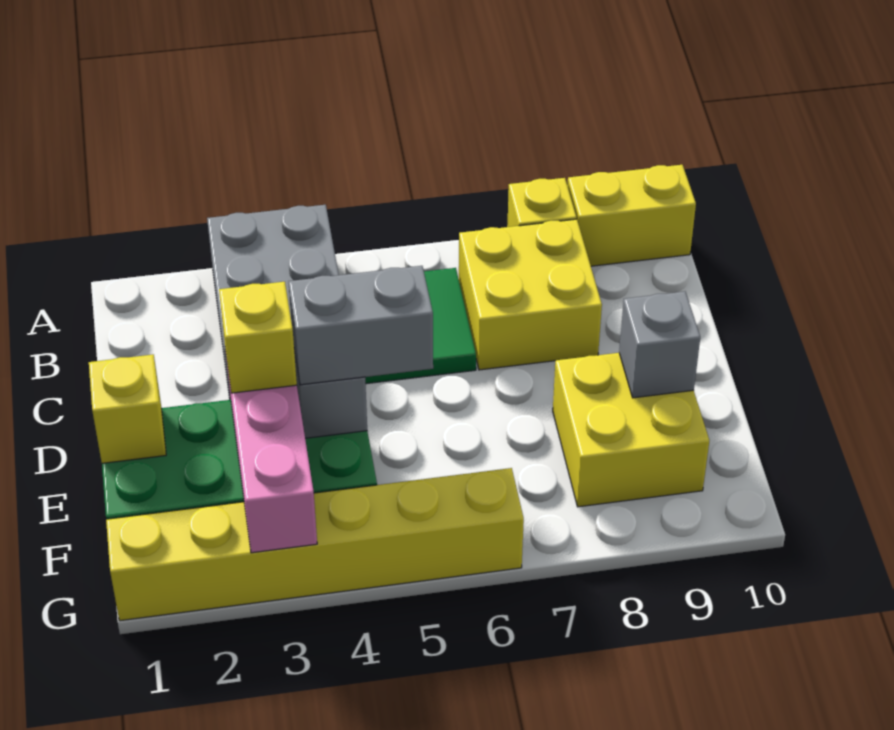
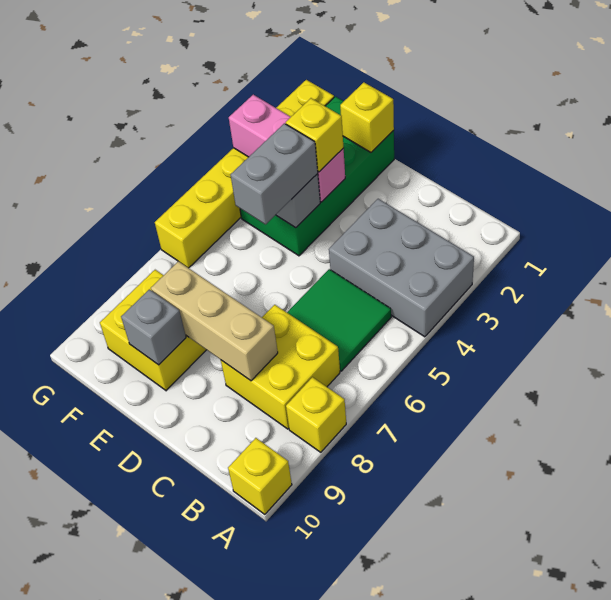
yellow 1x2 brick [567,165,696,266] -> yellow 1x1 brick [228,438,292,514]
none -> tan 1x3 brick [151,261,278,381]

